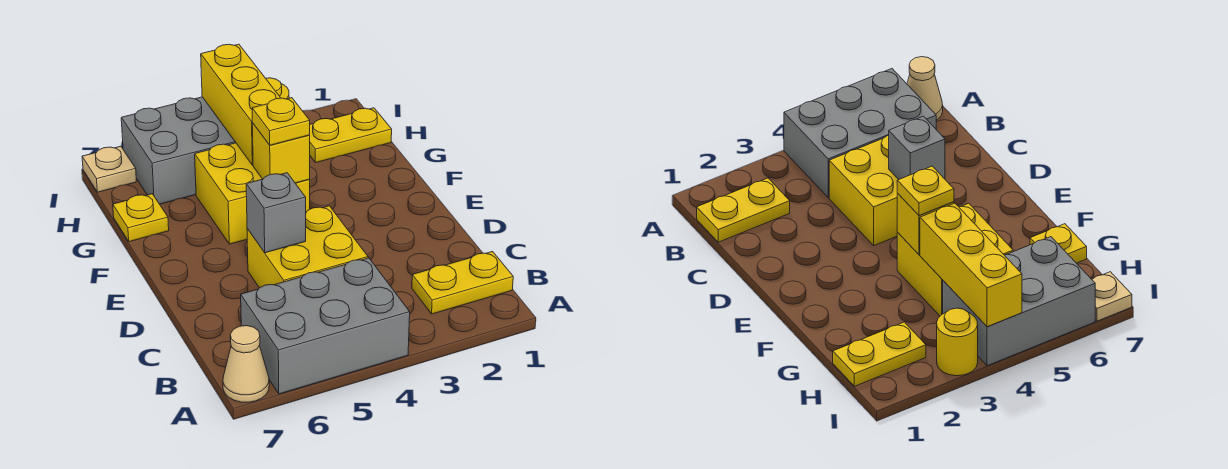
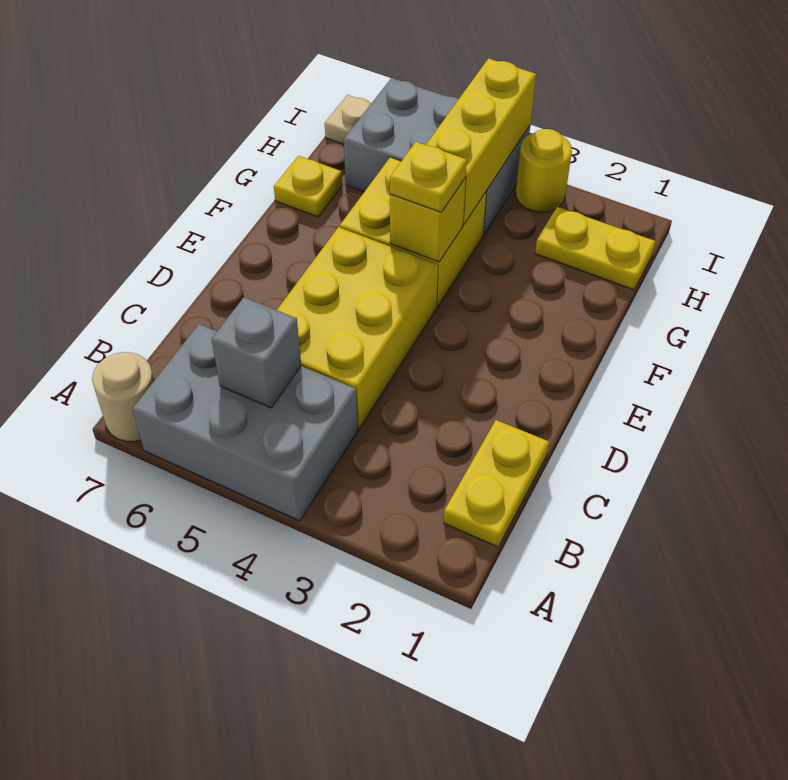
tan 1x1 cone [223,326,269,402] -> tan 1x1 round brick [92,352,154,441]
yellow 1x2 plate [412,252,513,314] -> yellow 1x2 plate turned to [444,420,549,547]
yellow 2x2 brick [247,206,368,288] -> yellow 2x3 brick [277,227,438,429]
grey 1x1 brick [246,173,306,253] -> grey 1x1 brick moved to [212,297,301,408]

